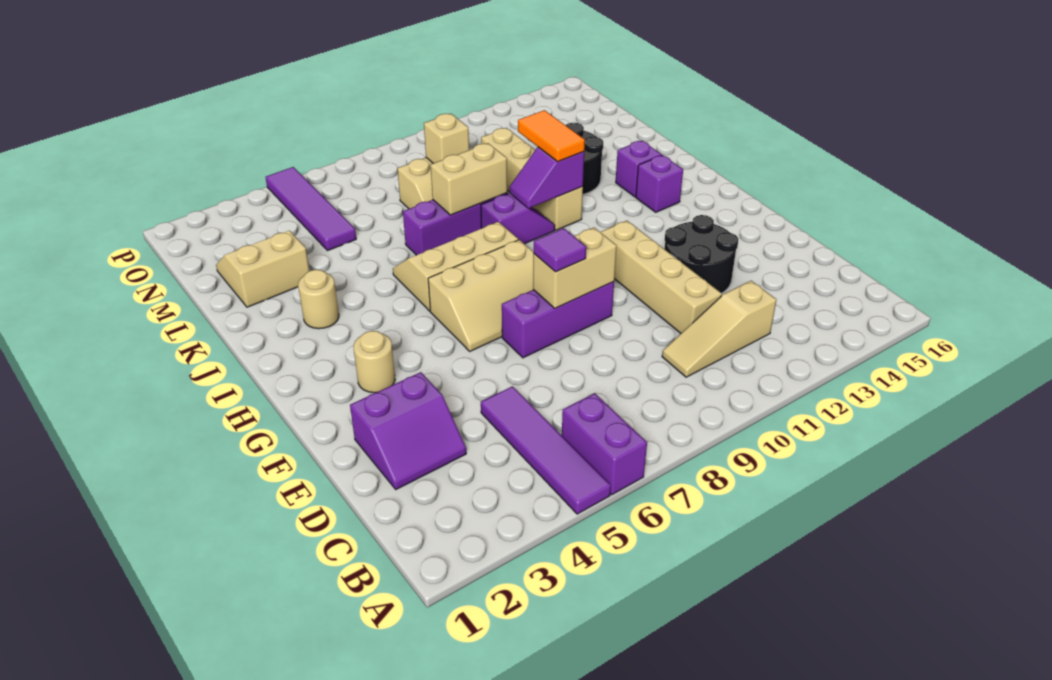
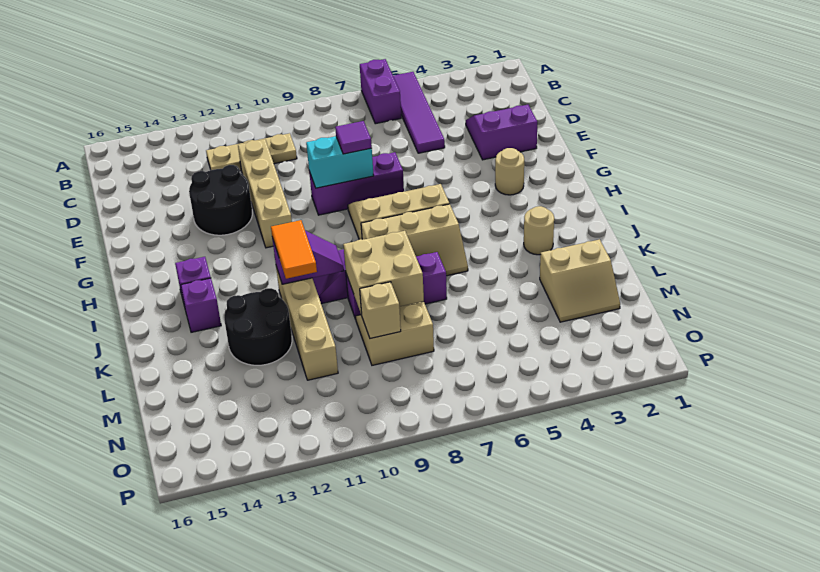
tan 1x3 slope [662,281,776,377] -> tan 1x3 plate [206,133,297,171]
tan 1x2 brick [533,228,617,308] -> cyan 1x2 brick [306,136,374,188]
tan 1x2 brick [431,143,507,215] -> tan 2x2 brick [343,231,424,315]
purple 1x4 tile [266,167,356,251] -> none

